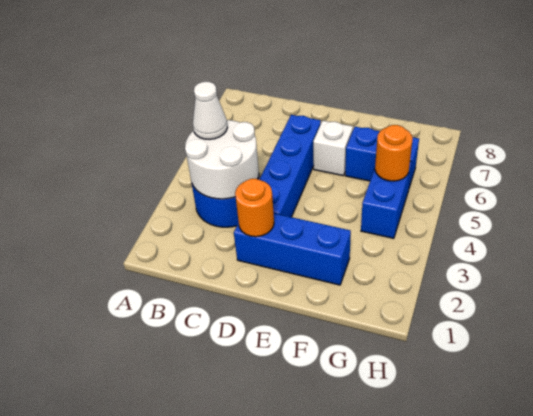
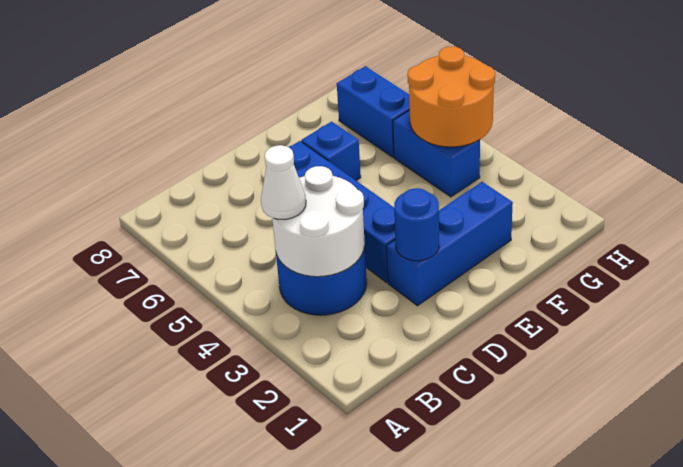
orange 1x1 round brick [235,179,274,237] -> blue 1x1 round brick [394,188,439,261]
white 1x1 brick [313,121,353,176] -> blue 1x1 brick [301,122,361,180]
blue 1x2 brick [345,127,419,187] -> blue 1x2 brick turned to [337,66,410,157]
orange 1x1 round brick [375,125,413,181] -> orange 2x2 round brick [408,46,495,147]

